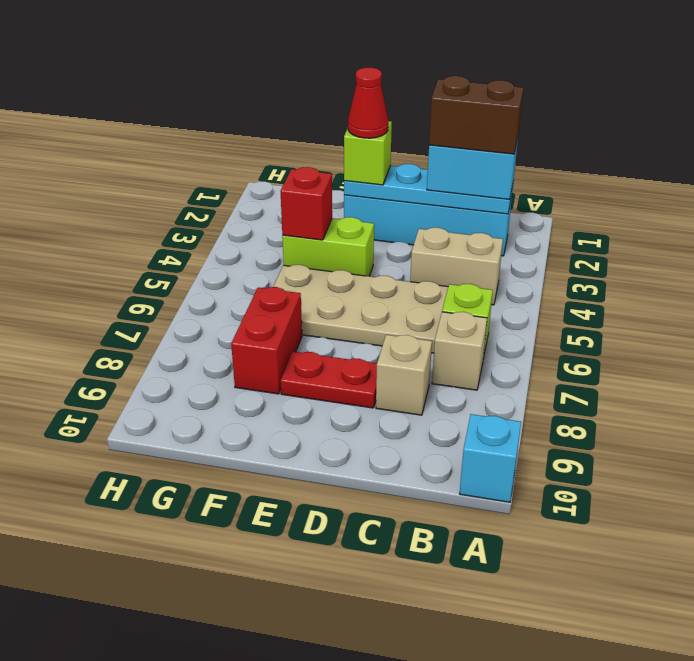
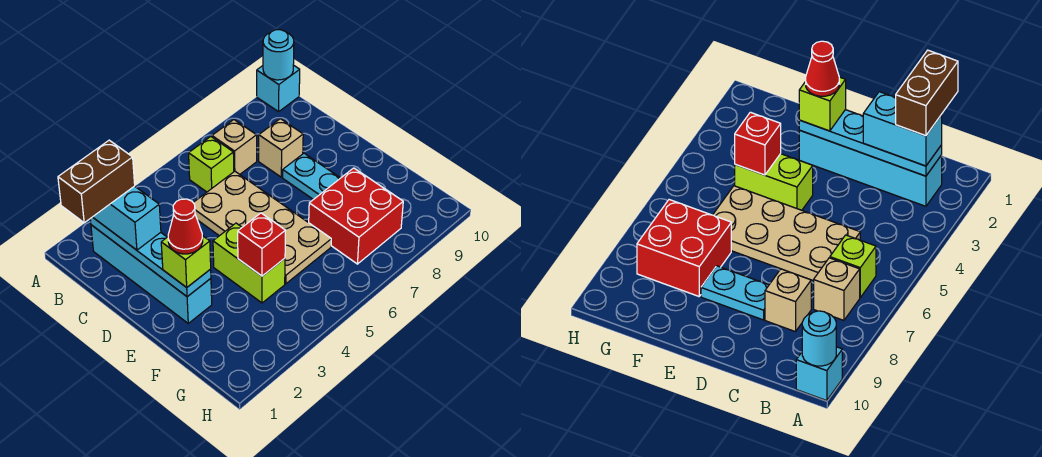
none -> cyan 1x1 round brick [263,30,294,80]
brown 1x2 brick [429,76,523,154] -> brown 1x2 brick turned to [58,140,135,223]
tan 1x2 brick [410,228,503,305] -> none
red 1x2 plate [281,351,377,408] -> cyan 1x2 plate [283,153,340,200]
red 1x2 brick [231,287,302,394] -> red 2x2 brick [309,168,403,264]

